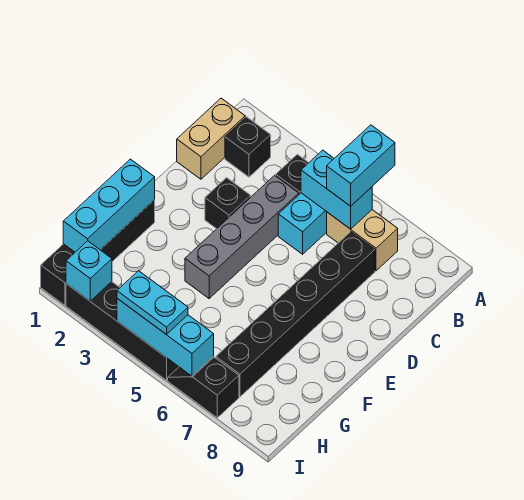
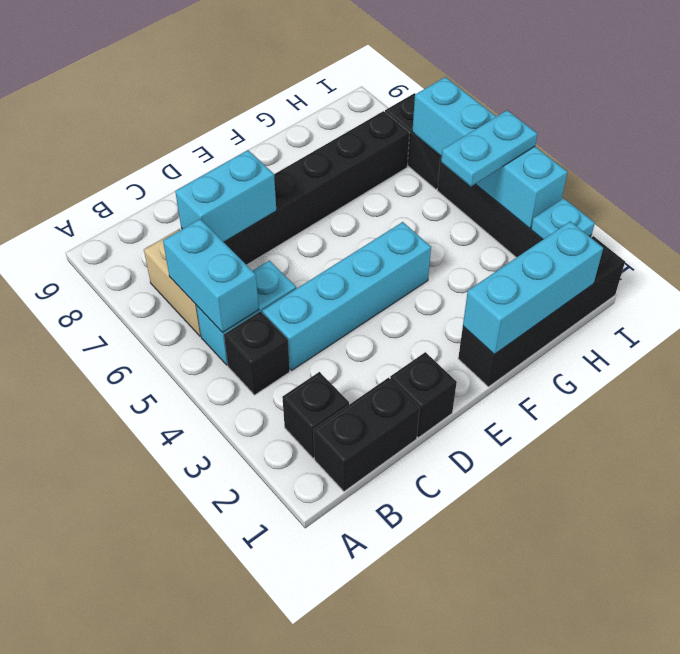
cyan 1x2 brick [327,125,395,206] -> cyan 1x2 brick moved to [175,150,276,242]
tan 1x2 brick [177,98,245,179] -> black 1x2 brick [313,378,420,491]
grey 1x4 brick [185,175,299,299] -> cyan 1x4 brick [262,222,431,370]
black 1x1 brick [205,178,251,229] -> black 1x1 brick moved to [390,352,457,438]
cyan 1x1 brick [66,241,112,301] -> cyan 1x1 plate [531,198,595,240]
cyan 1x3 brick [117,299,214,376] -> cyan 1x4 brick [412,77,567,228]
cyan 1x2 plate [117,271,188,335] -> cyan 1x2 plate turned to [441,110,537,186]

